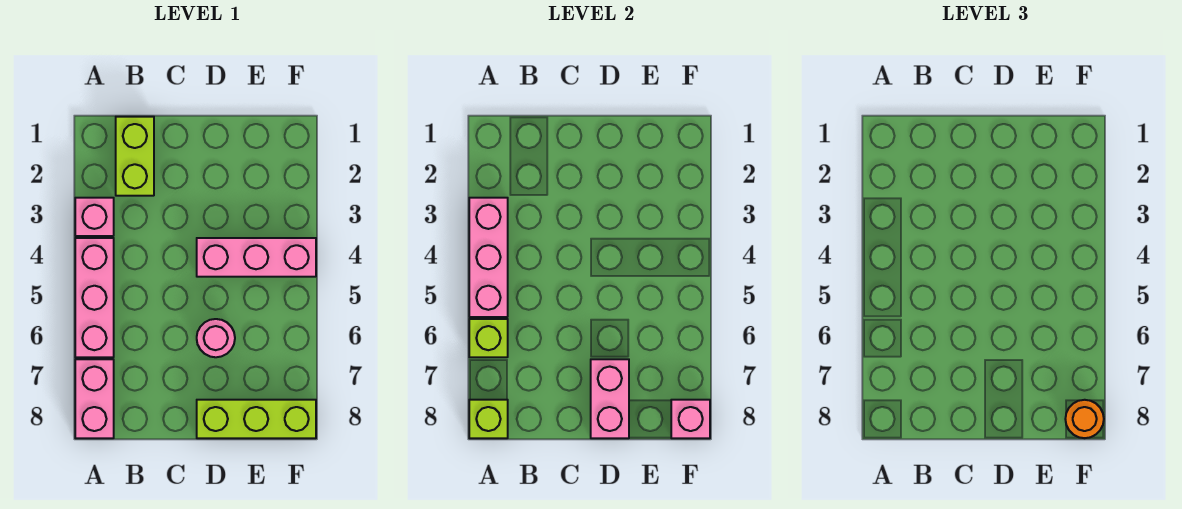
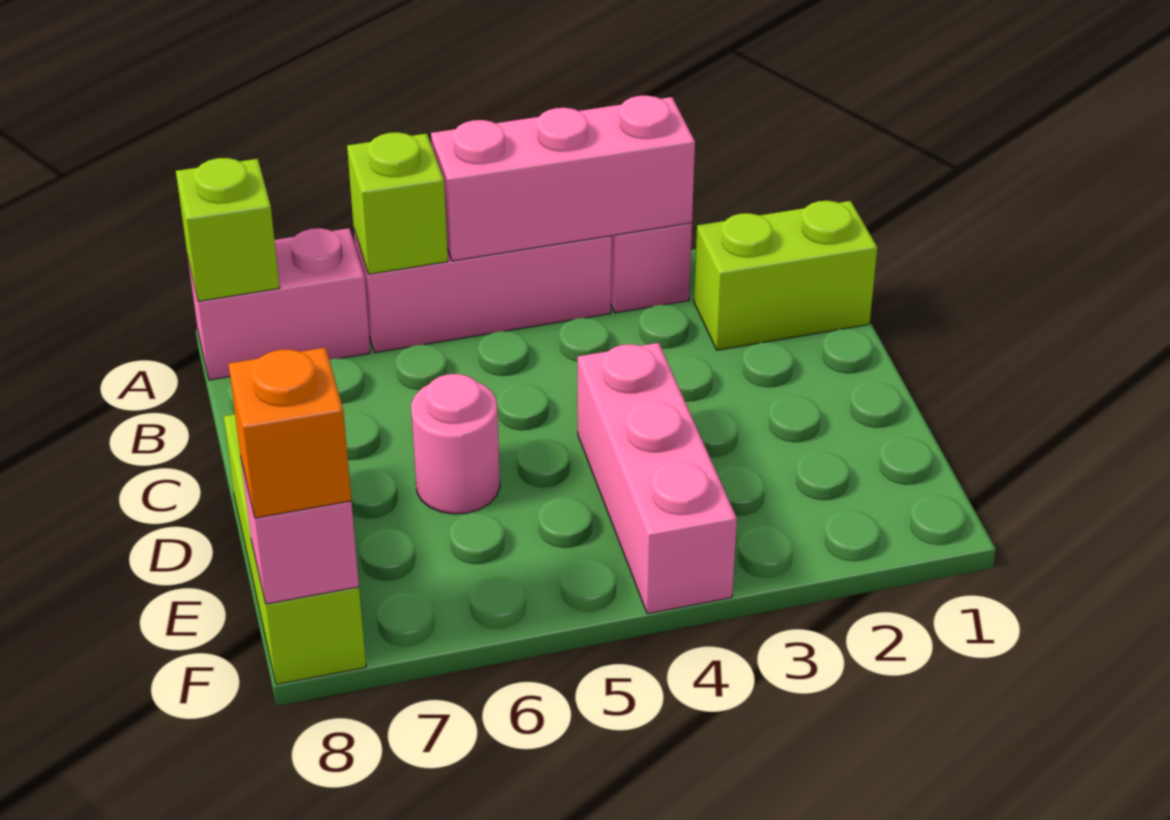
pink 1x2 brick [591,359,629,438] -> none
orange 1x1 round brick [1065,400,1104,438] -> orange 1x1 brick [229,348,351,518]

